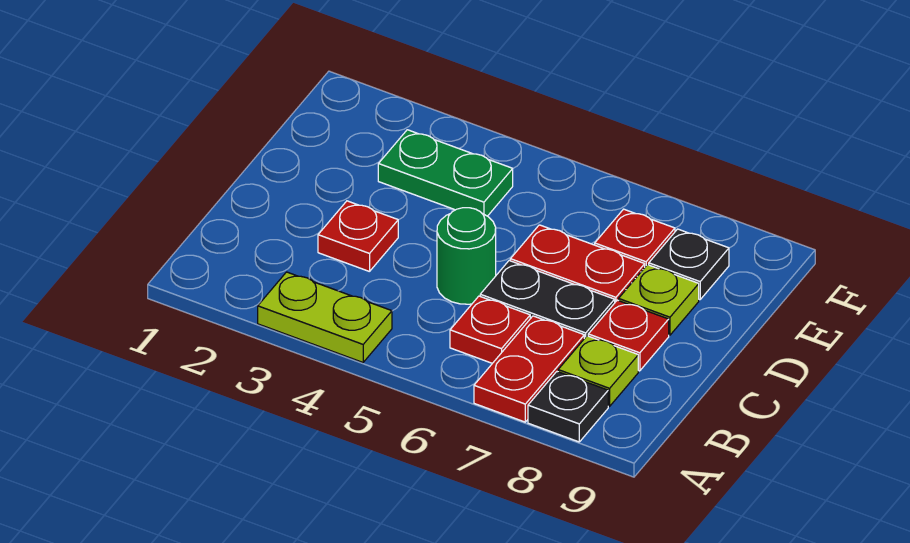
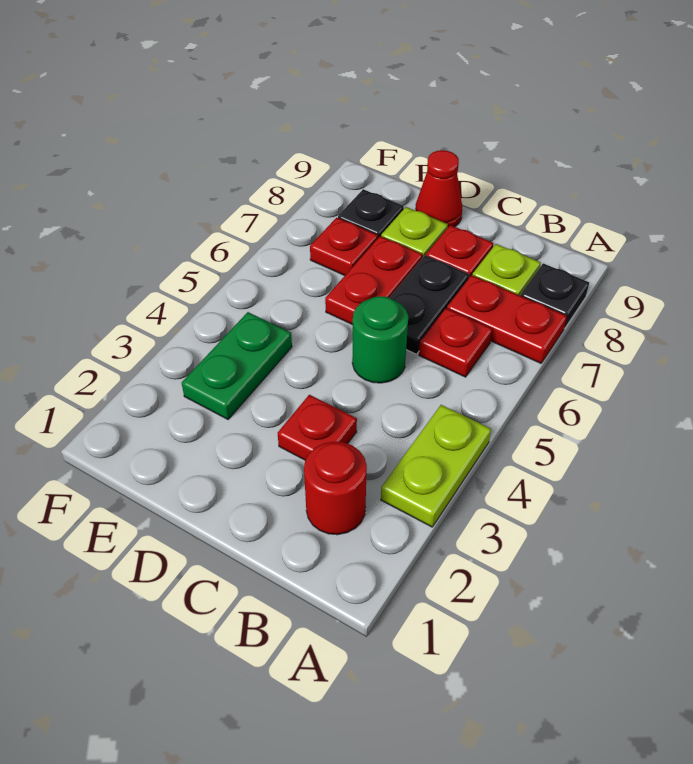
none -> red 1x1 round brick [304,442,367,535]
none -> red 1x1 cone [415,150,462,227]

